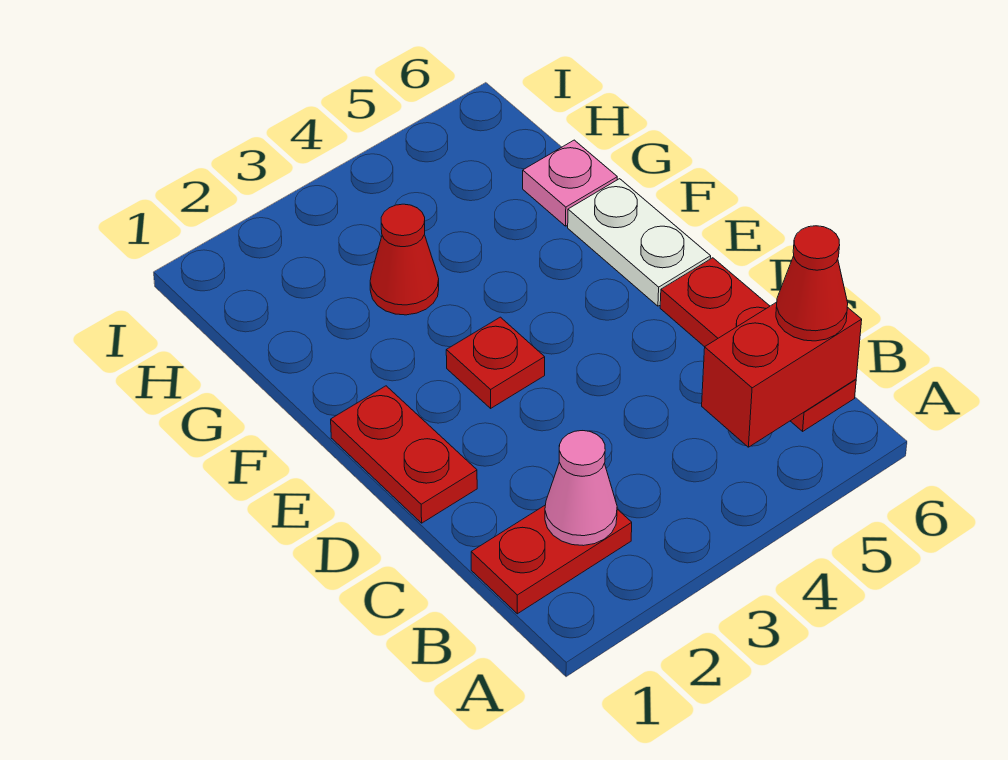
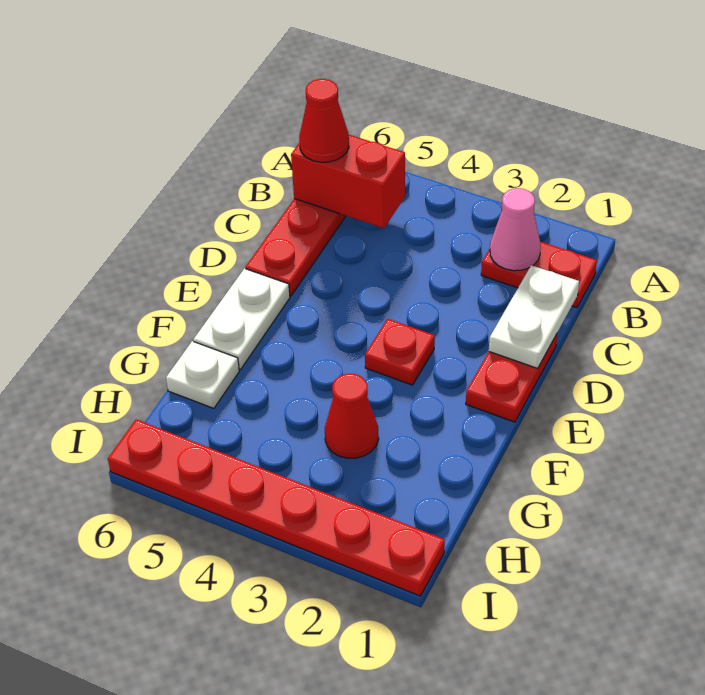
none -> white 1x2 plate [489,265,579,368]
pink 1x1 plate [523,140,617,226] -> white 1x1 plate [166,341,239,408]
none -> red 1x6 plate [108,419,445,596]

